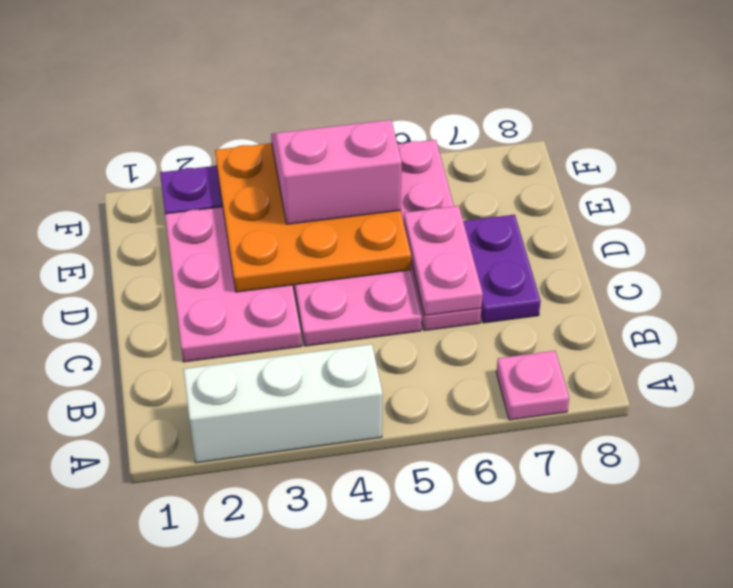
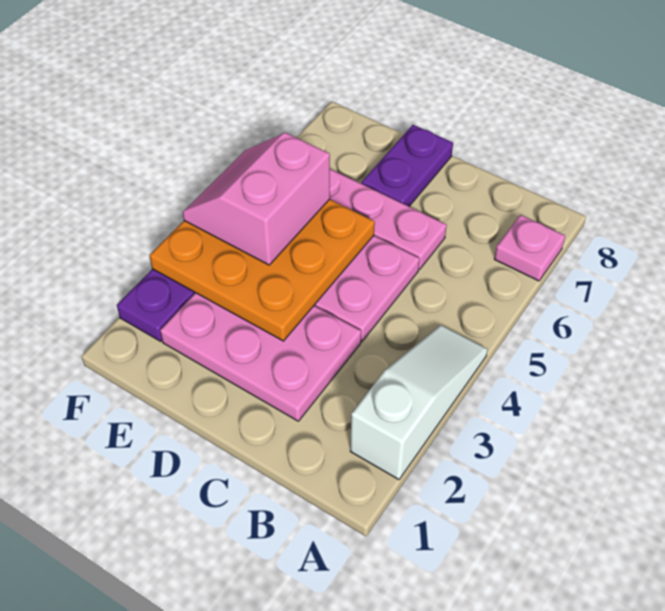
white 1x3 brick [183,344,383,463] -> white 1x3 slope [350,325,488,480]
pink 1x2 plate [404,206,483,315] -> none
purple 1x2 plate [463,215,541,323] -> purple 1x2 plate turned to [362,125,453,206]

